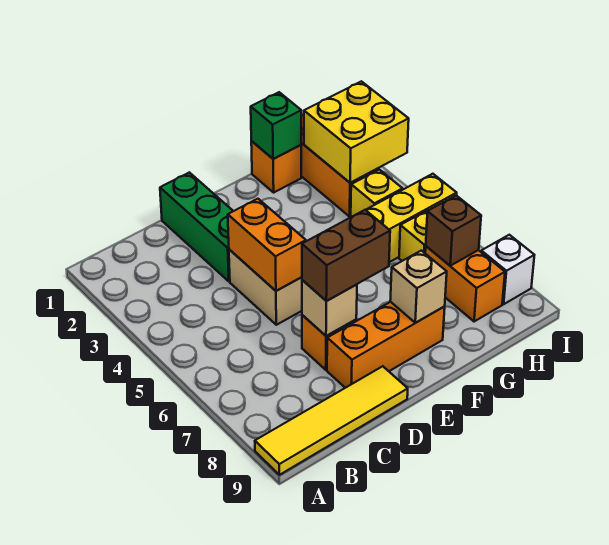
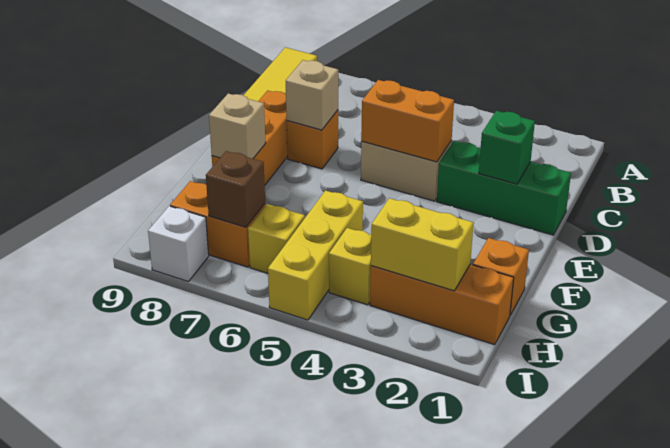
brown 1x2 brick [302,210,390,301] -> none
green 1x1 brick [251,92,301,159] -> green 1x1 brick moved to [479,111,535,184]
yellow 2x2 brick [304,81,409,183] -> yellow 1x2 brick [371,198,473,291]

